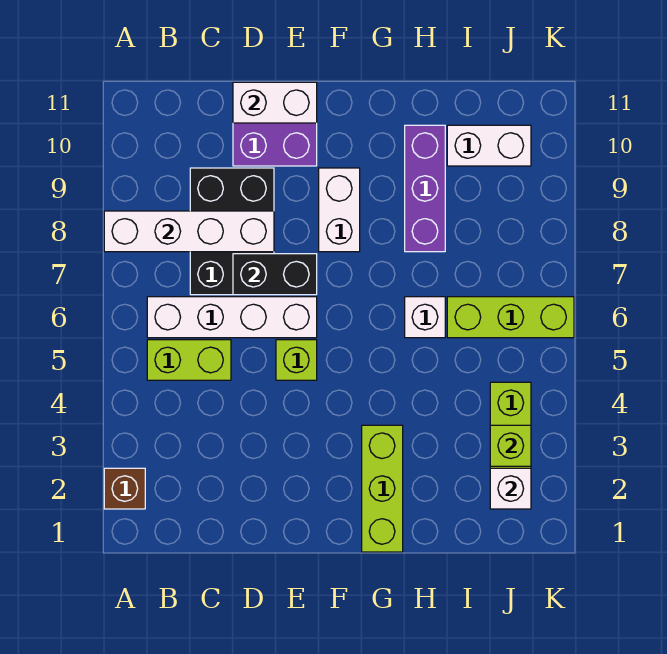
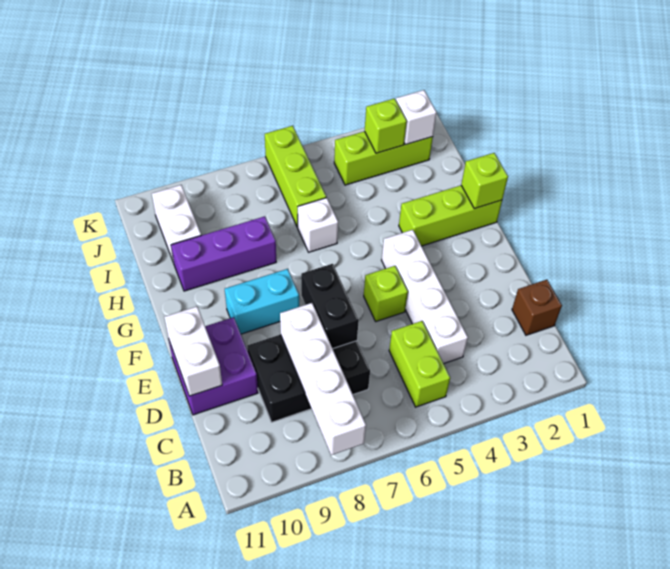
brown 1x1 brick [104,468,145,509] -> brown 1x1 brick moved to [512,280,562,335]
white 1x4 brick [147,297,317,338] -> white 1x4 brick moved to [382,230,468,364]
white 1x2 brick [319,168,360,252] -> cyan 1x2 brick [225,269,299,334]
none -> lime 1x1 brick [461,153,508,209]

